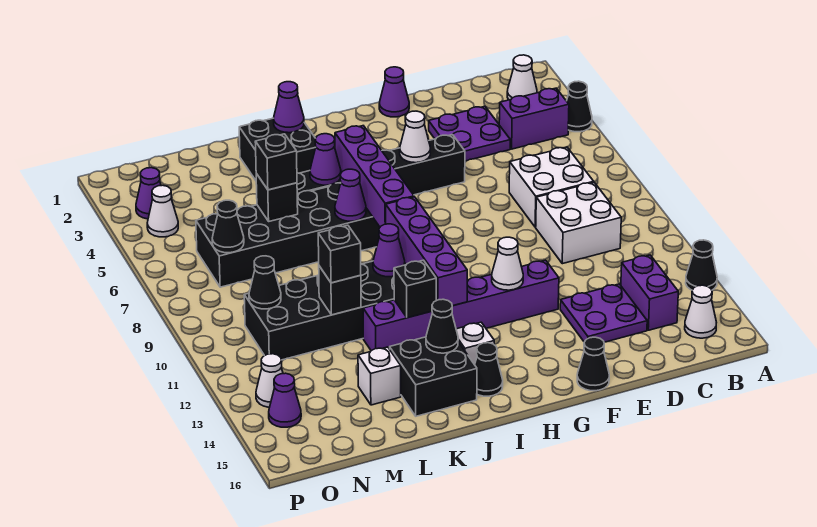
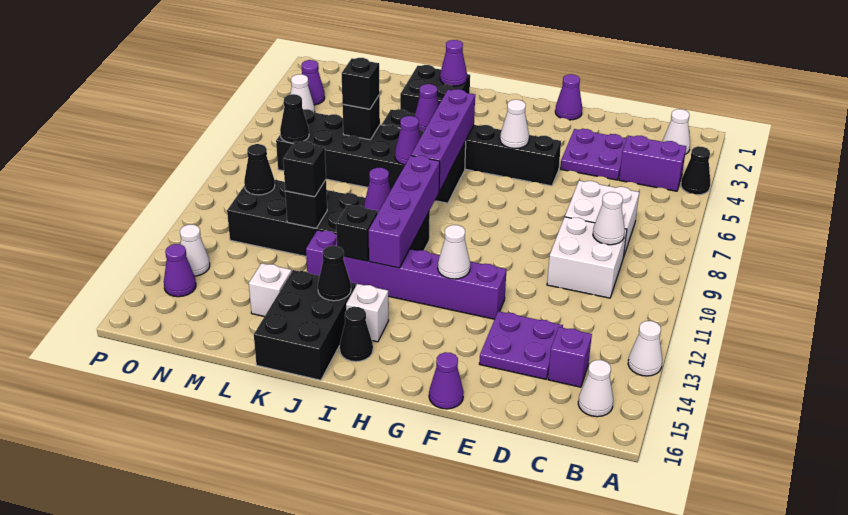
black 1x1 cone [686,240,717,290] -> white 1x1 cone [628,321,662,376]
none -> white 1x1 cone [593,192,625,245]
purple 1x2 brick [621,255,678,330] -> purple 1x1 brick [548,327,592,387]
black 1x1 cone [577,337,609,391] -> purple 1x1 cone [429,352,464,409]
black 2x2 brick [390,337,477,416] -> black 2x3 brick [254,270,356,380]

